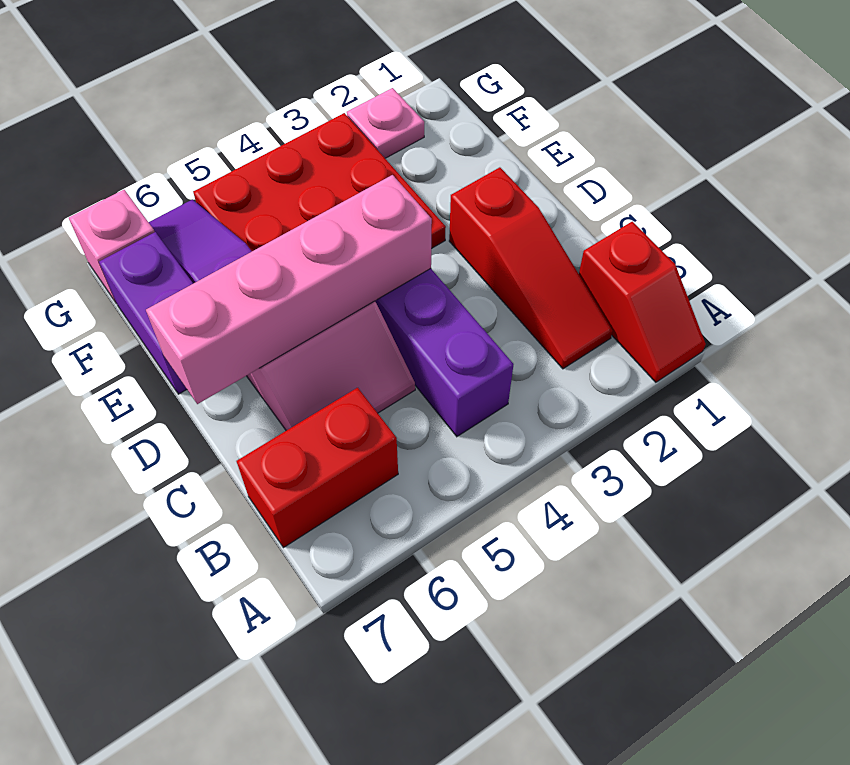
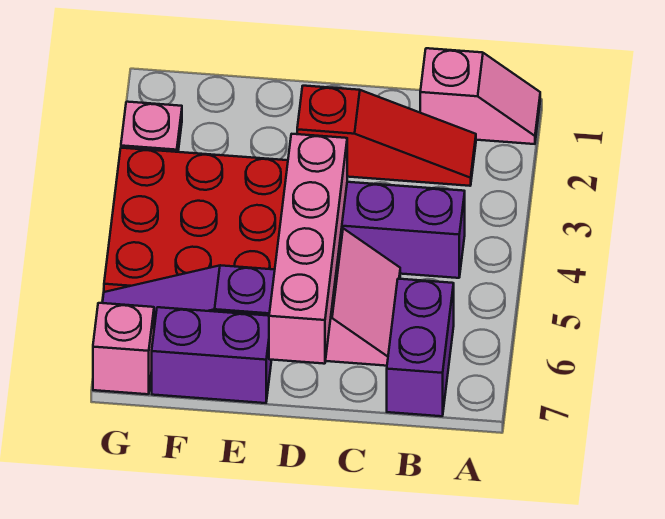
red 1x2 slope [579,221,706,382] -> pink 1x2 slope [420,48,540,144]
red 1x2 brick [237,388,398,548] -> purple 1x2 brick [387,279,454,416]

